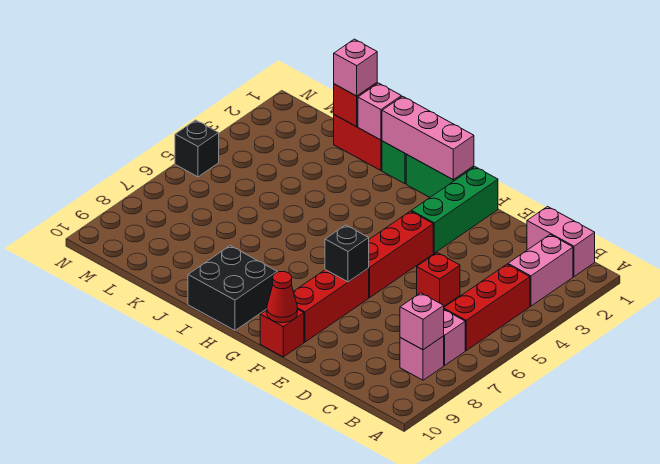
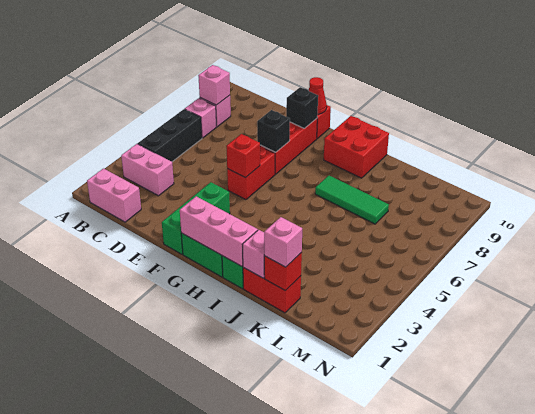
pink 1x2 brick [508,235,573,306] -> pink 1x2 brick turned to [121,144,174,196]
red 1x3 brick [444,264,530,350] -> black 1x3 brick [138,109,202,162]
red 1x1 brick [417,253,460,306] -> red 1x1 brick moved to [226,134,260,178]
red 1x3 brick [369,211,433,298] -> red 1x2 brick [227,146,275,200]
black 2x2 brick [188,246,277,330] -> red 2x2 brick [324,116,389,178]
none -> green 1x3 tile [315,176,389,224]
black 1x1 brick [175,120,219,177] -> black 1x1 brick moved to [286,87,318,128]

